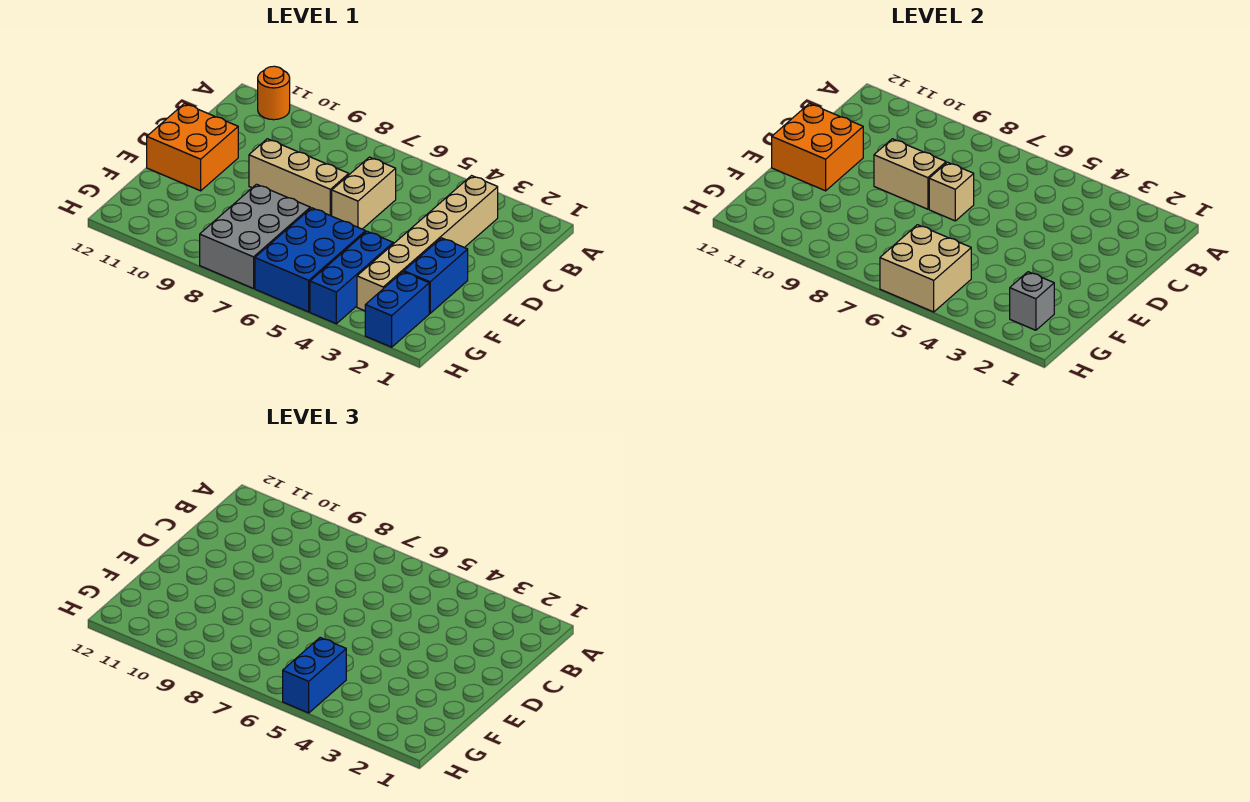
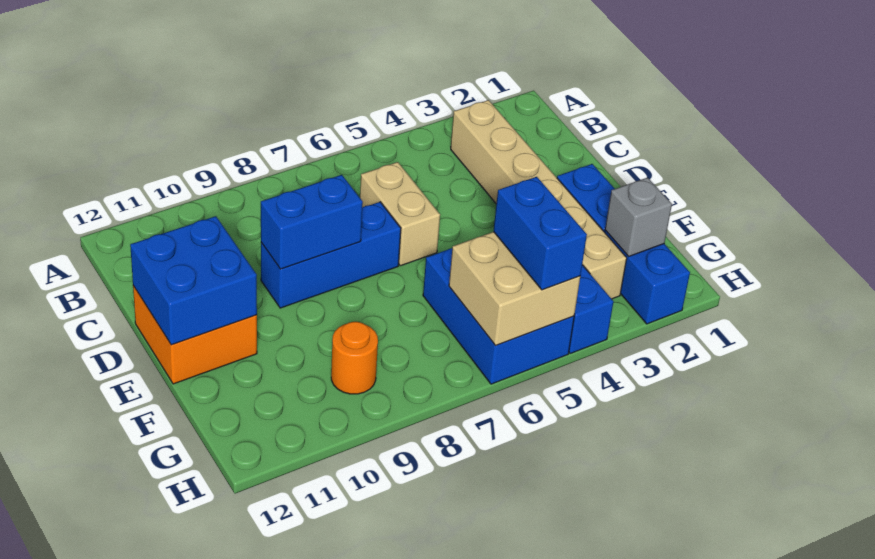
orange 1x1 round brick [258,66,290,120] -> orange 1x1 round brick moved to [331,322,378,394]
tan 1x3 brick [249,139,349,216] -> blue 1x3 brick [261,202,401,308]
tan 1x1 brick [929,162,974,221] -> none
tan 1x2 brick [874,139,946,209] -> blue 1x2 brick [261,175,363,269]
orange 2x2 brick [772,104,863,191] -> blue 2x2 brick [130,216,257,345]
grey 2x3 brick [200,184,310,288] -> none

